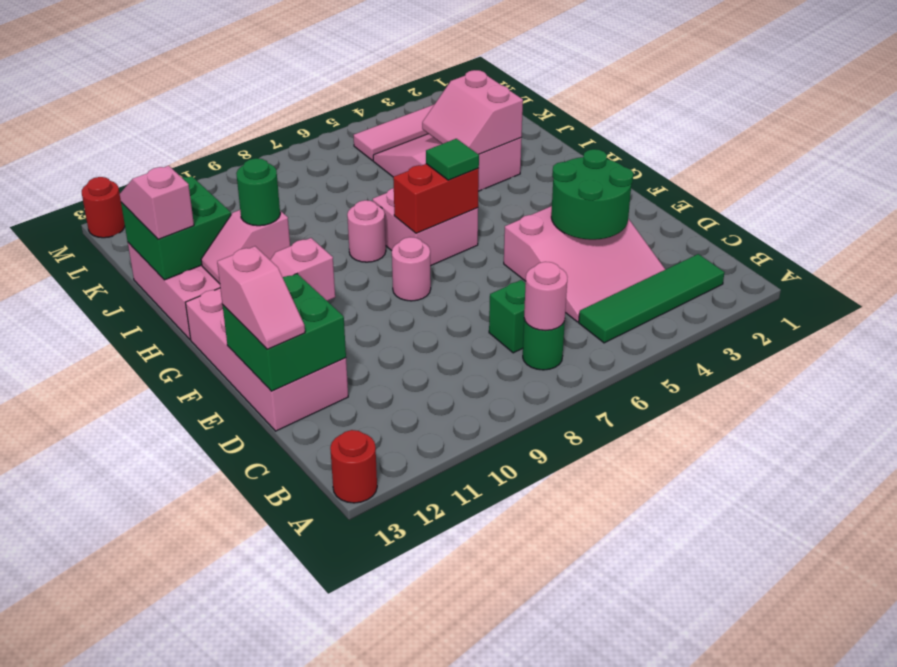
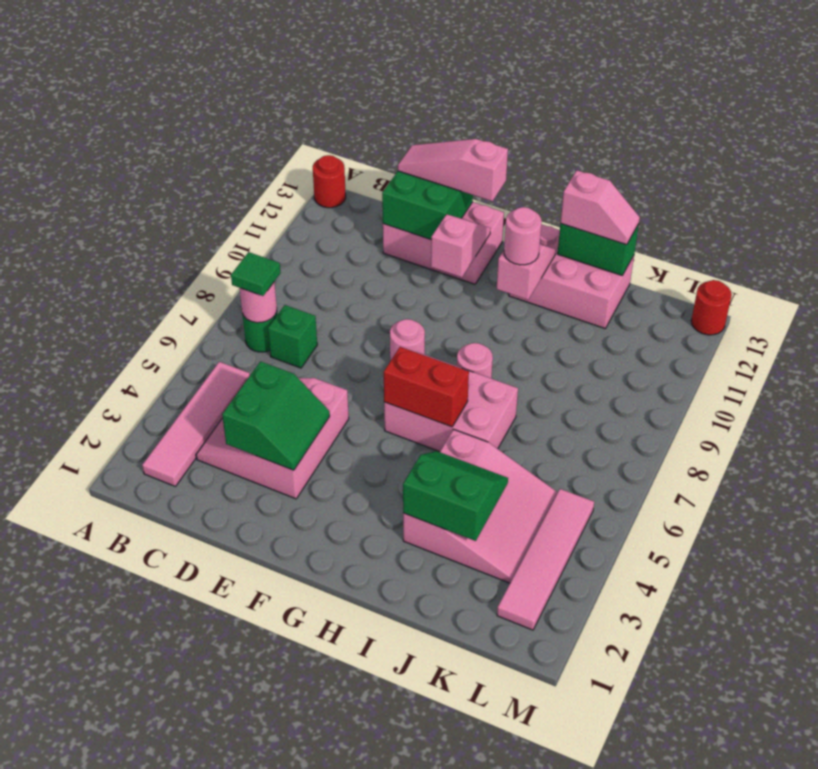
green 1x4 tile [579,254,725,343] -> pink 1x4 tile [142,362,250,486]
green 2x2 round brick [551,149,633,240] -> green 2x2 slope [222,361,330,470]
pink 2x4 brick [185,288,348,431] -> pink 2x3 brick [383,202,504,284]
pink 1x2 slope [217,246,305,349] -> pink 1x3 slope [398,139,508,201]
pink 2x2 brick [373,188,478,266] -> pink 2x3 brick [384,352,518,452]
red 1x2 brick [393,164,479,233] -> red 1x2 brick turned to [384,347,469,427]
green 1x1 tile [426,139,479,180] -> green 1x1 tile moved to [231,252,281,296]
green 1x1 round brick [236,158,280,226] -> pink 1x1 round brick [504,207,542,265]
pink 2x2 slope [422,70,523,154] -> green 2x2 slope [403,451,508,541]
green 2x2 brick [121,176,231,280] -> green 1x2 brick [558,224,639,275]

